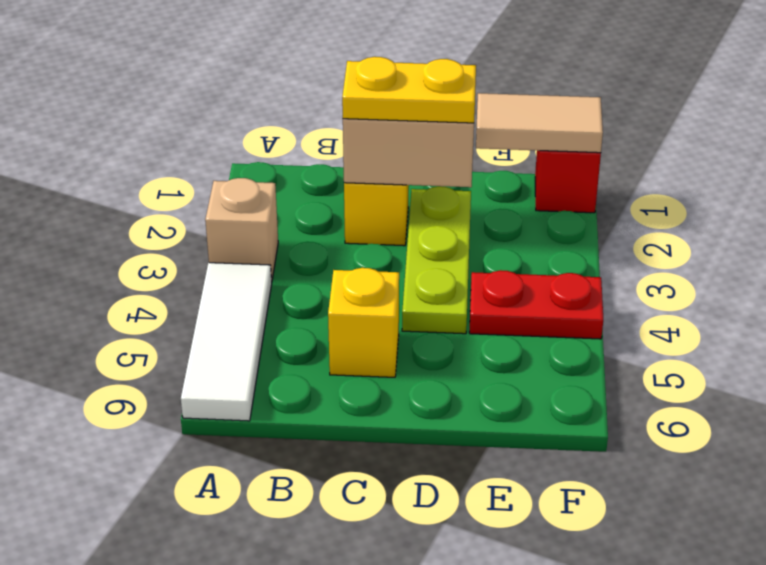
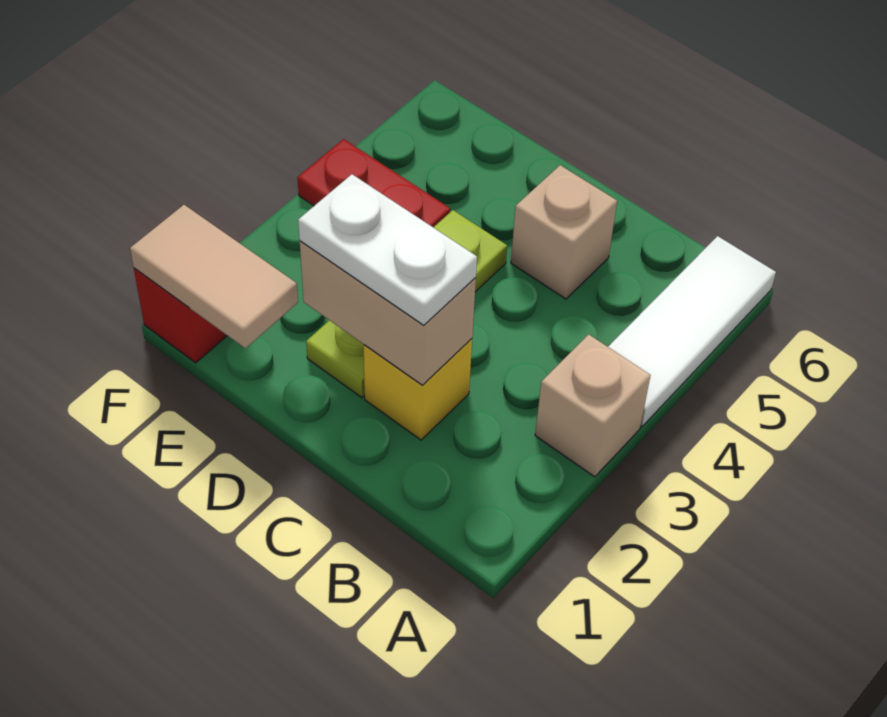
yellow 1x2 plate [342,57,476,123] -> white 1x2 plate [298,174,477,325]
yellow 1x1 brick [328,268,399,377] -> tan 1x1 brick [511,165,617,299]

